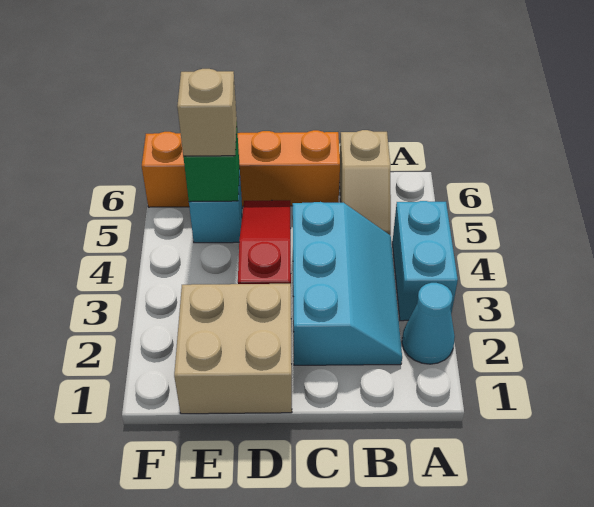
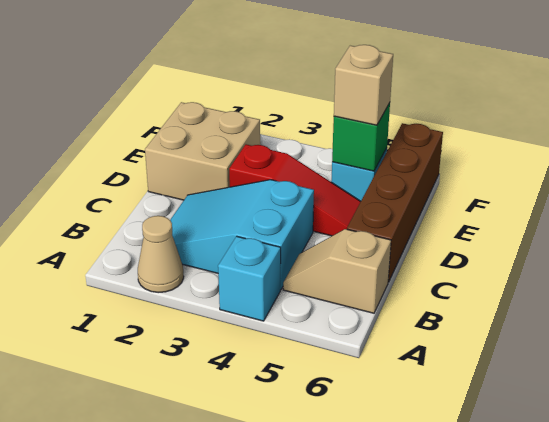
cyan 1x1 cone [402,283,455,364] -> tan 1x1 cone [138,216,184,293]
cyan 1x2 brick [392,201,458,321] -> cyan 1x1 brick [218,236,281,321]
cyan 2x3 slope [293,202,402,365] -> cyan 2x3 slope turned to [170,180,314,290]
orange 1x4 brick [142,130,340,207] -> brown 1x4 brick [347,123,443,282]

